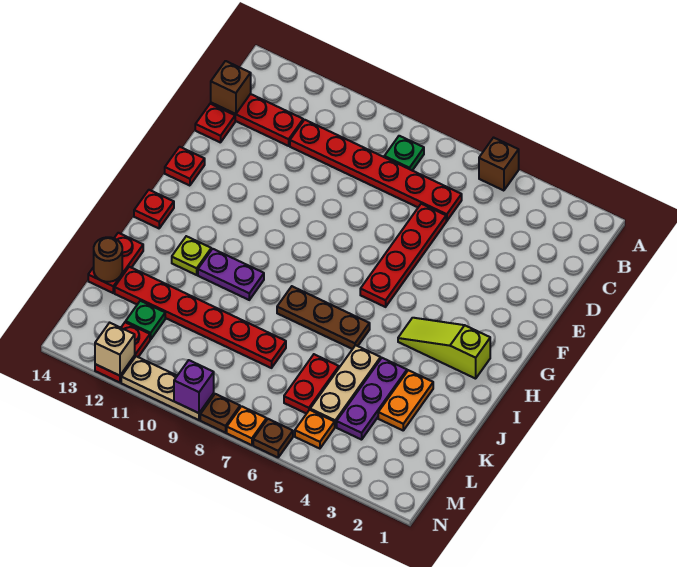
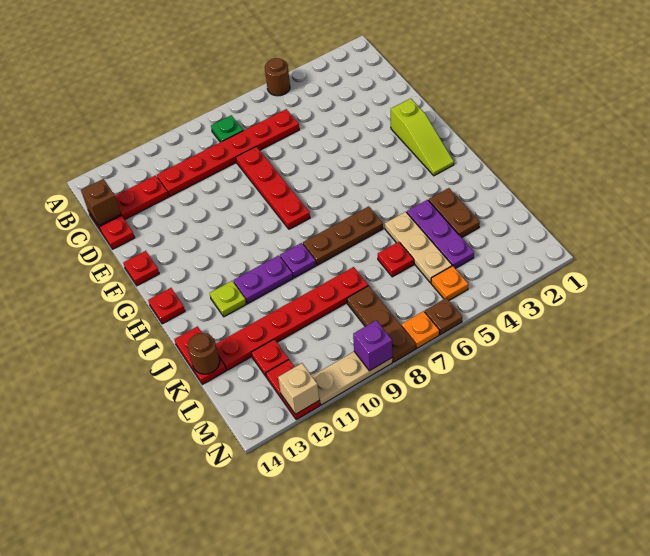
brown 1x1 brick [479,138,519,191] -> brown 1x1 round brick [265,58,290,96]
red 1x4 plate [360,204,446,307] -> red 1x4 plate moved to [236,146,310,229]
lime 1x3 slope [398,318,490,379] -> lime 1x3 slope turned to [391,98,454,176]
none -> purple 1x1 plate [280,243,316,278]
orange 1x2 plate [378,370,433,430] -> brown 1x2 plate [428,188,480,238]
red 1x2 plate [284,354,339,414] -> red 1x1 plate [378,242,414,277]
green 1x1 plate [126,301,165,340] -> red 1x1 plate [251,339,289,377]
brown 1x1 plate [200,394,240,433] -> brown 1x3 plate [347,286,416,362]

